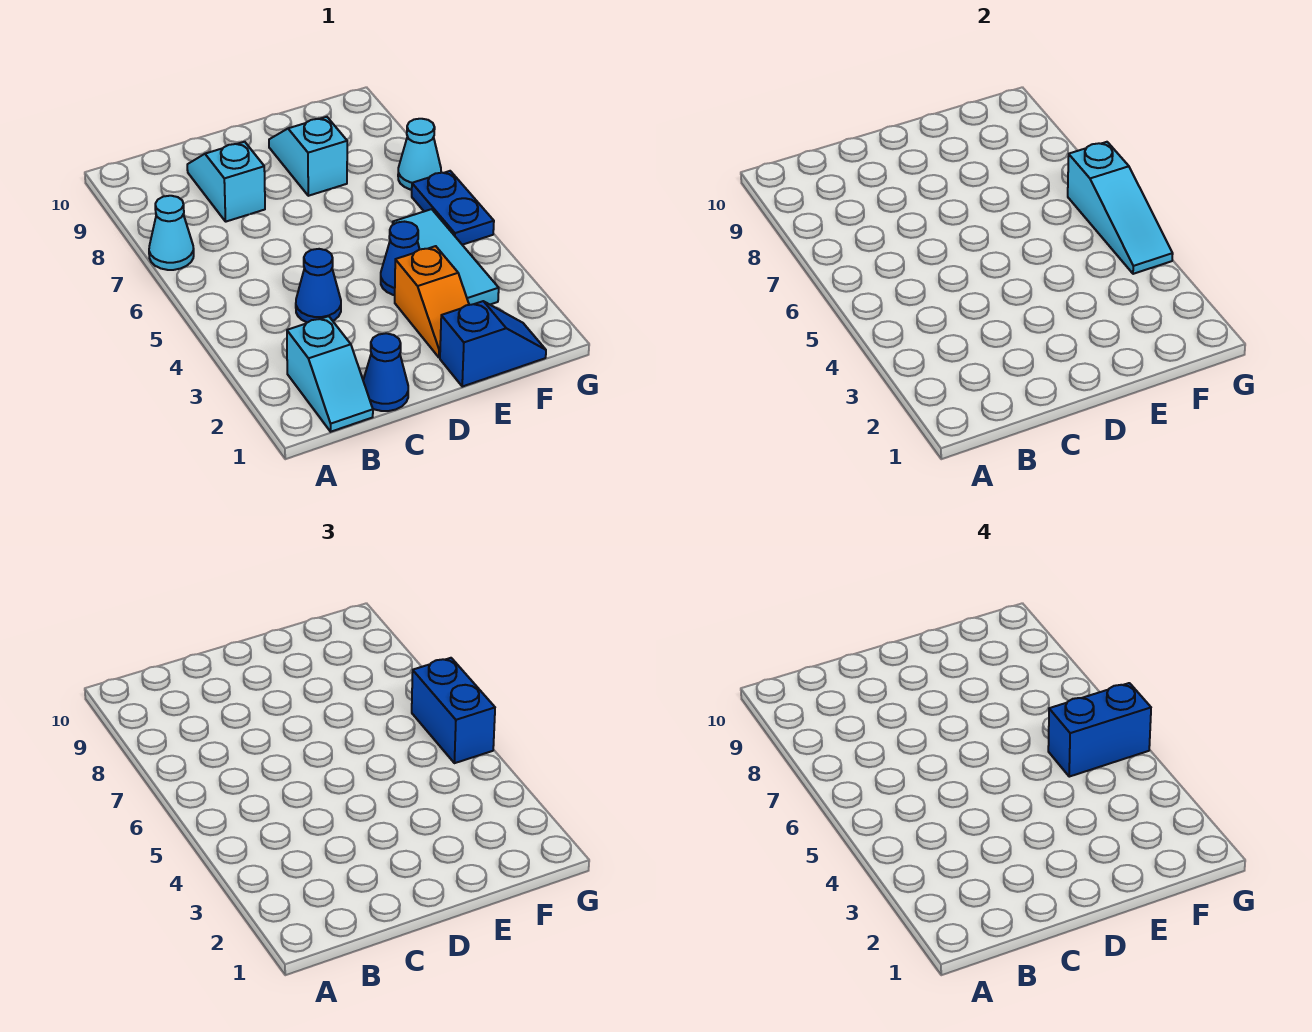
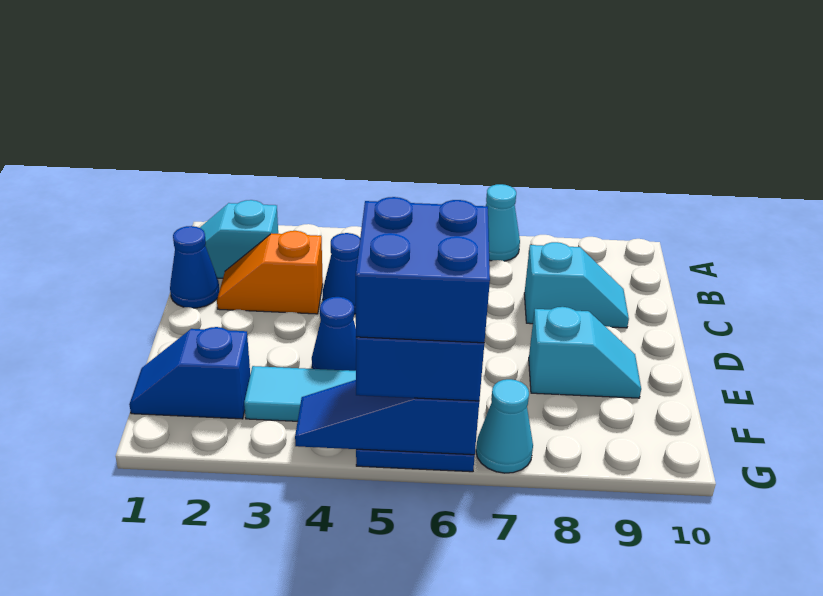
blue 1x2 slope [440,301,546,387] -> blue 1x2 slope turned to [129,327,250,419]
orange 1x2 slope [395,246,469,358] -> orange 1x2 slope moved to [217,231,323,314]
blue 1x2 brick [1048,683,1151,777] -> blue 2x2 brick [356,197,490,343]
cyan 1x3 slope [1068,142,1173,274] -> blue 1x3 slope [295,380,479,455]

